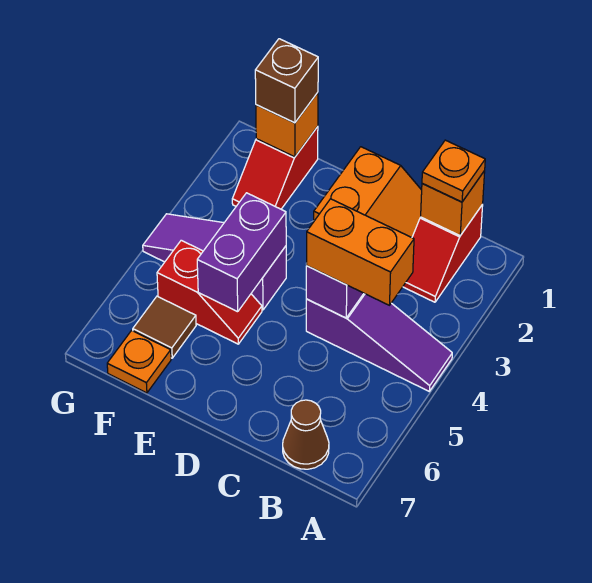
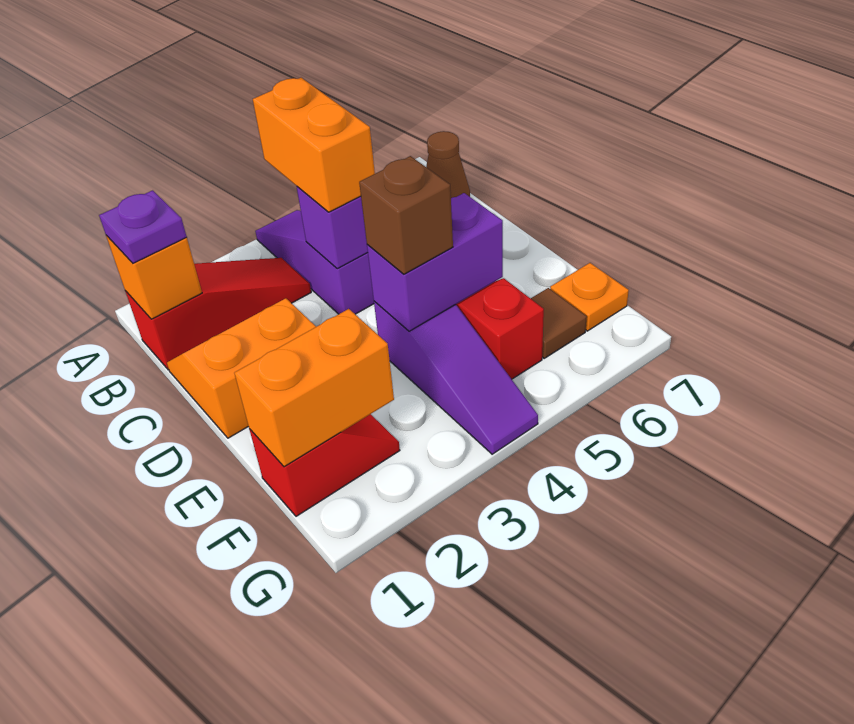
red 1x2 slope [403,205,483,302] -> red 1x3 slope [125,258,311,370]
orange 1x1 plate [422,140,485,202] -> purple 1x1 plate [99,190,187,263]
orange 1x1 brick [256,93,318,157] -> orange 1x2 brick [234,309,394,467]
brown 1x1 brick [255,39,318,123] -> brown 1x1 brick moved to [359,156,453,274]

